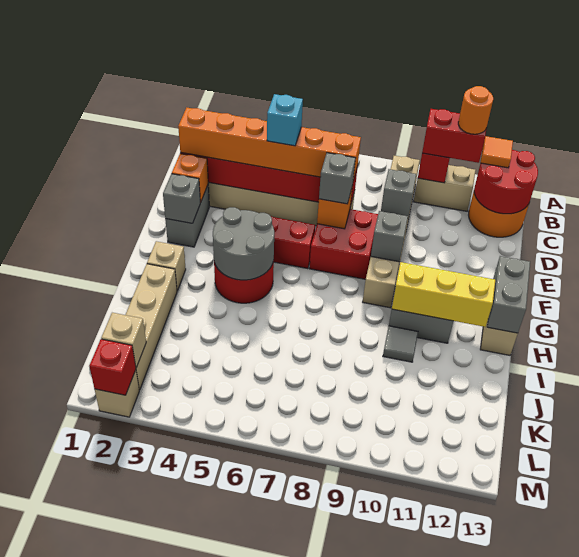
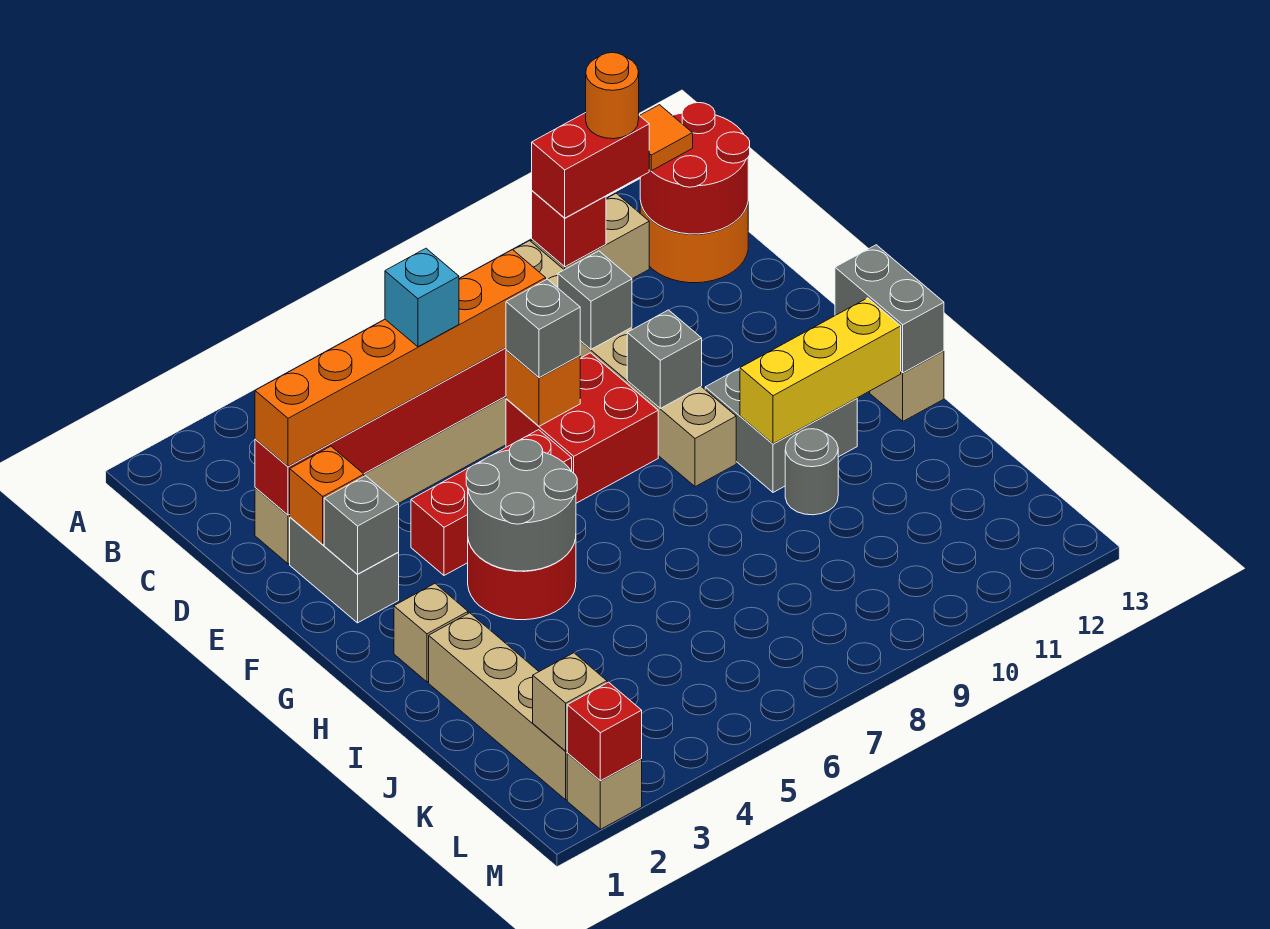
grey 1x1 tile [383,326,418,362] -> grey 1x1 round brick [785,429,838,515]

